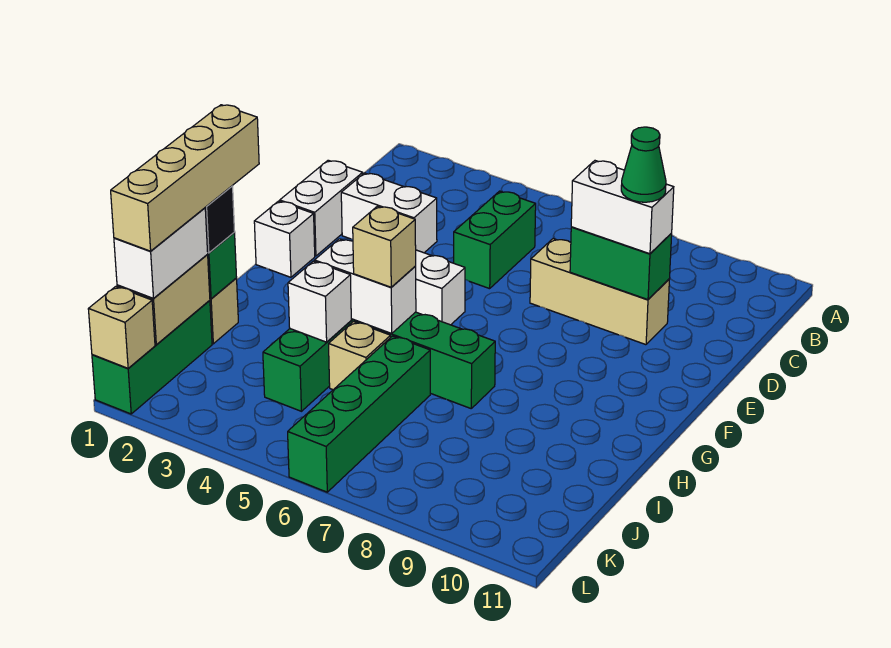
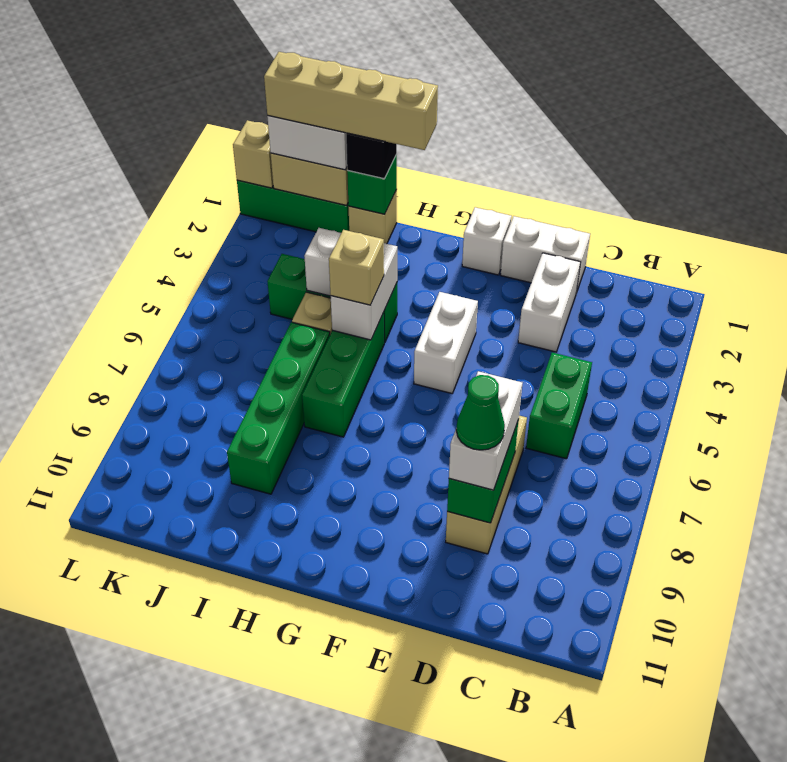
green 1x2 brick [454,191,536,289] -> green 1x2 brick turned to [526,353,592,459]
green 1x4 brick [288,336,430,492] -> green 1x4 brick turned to [227,322,330,494]

